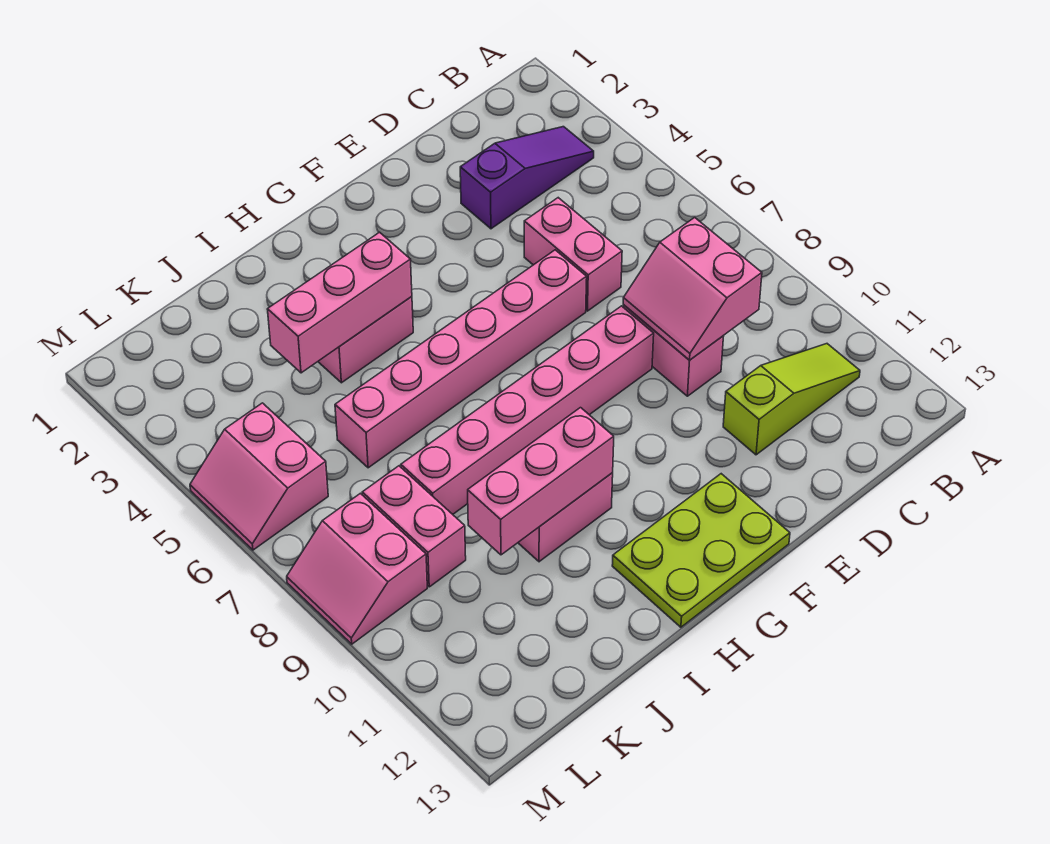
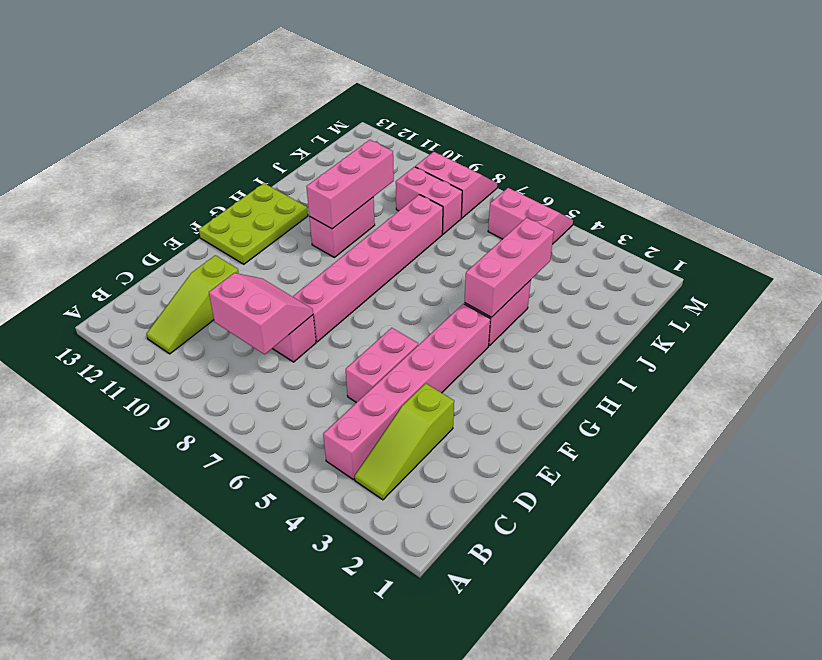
purple 1x3 slope [460,127,594,229] -> lime 1x3 slope [355,383,454,500]
pink 1x2 brick [524,198,622,311] -> pink 1x2 brick turned to [346,328,418,403]
pink 1x6 brick [335,250,587,468] -> pink 1x6 brick moved to [323,304,490,479]

